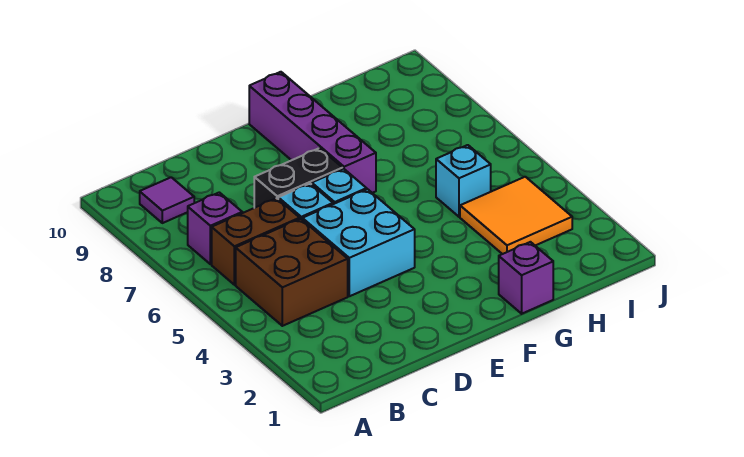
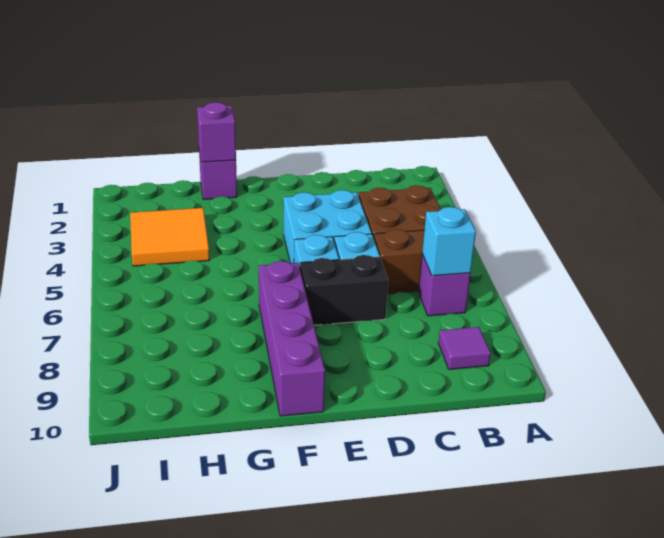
none -> purple 1x1 brick [197,102,236,162]
cyan 1x1 brick [436,145,491,217] -> cyan 1x1 brick moved to [422,207,476,276]

